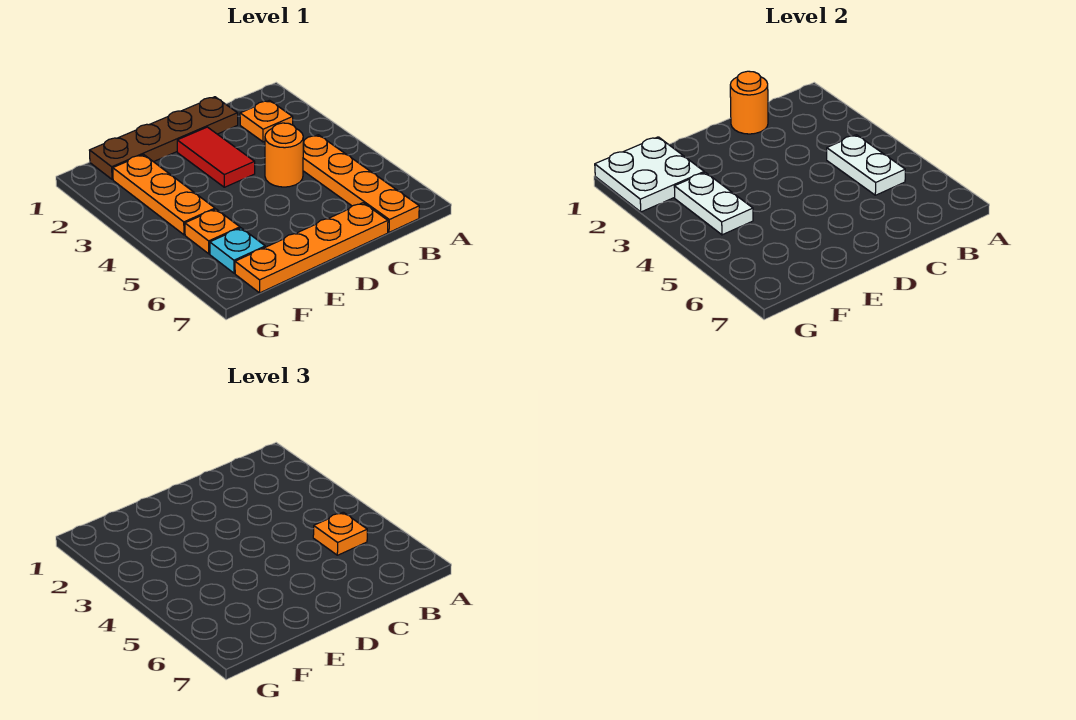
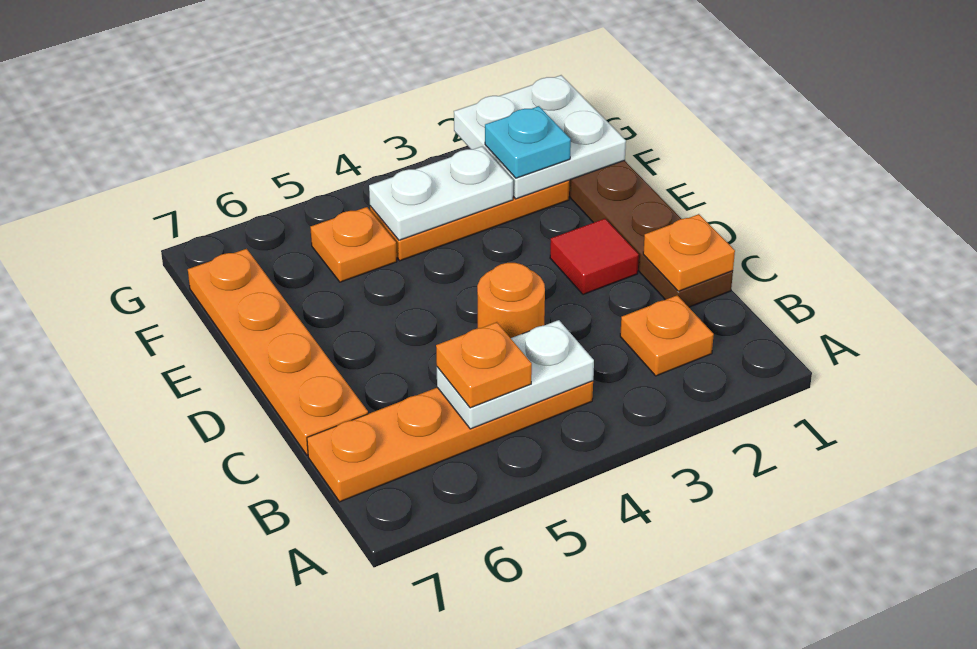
orange 1x1 round brick [730,71,768,134] -> orange 1x1 plate [643,214,735,291]
red 1x2 tile [177,127,255,187] -> red 1x1 tile [550,219,639,295]
cyan 1x1 plate [210,228,265,273] -> cyan 1x1 plate moved to [485,106,571,178]

